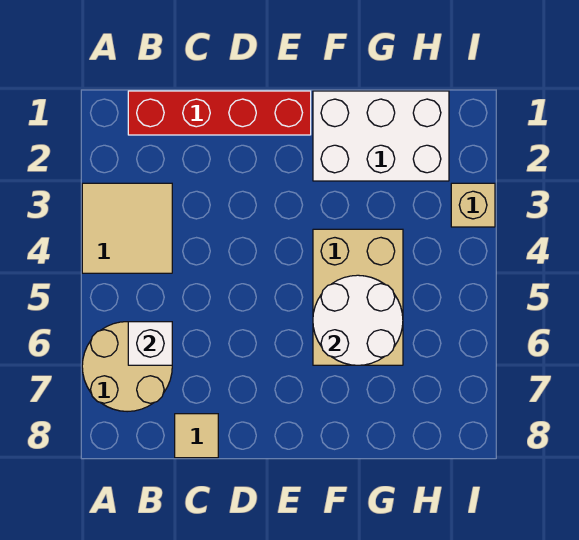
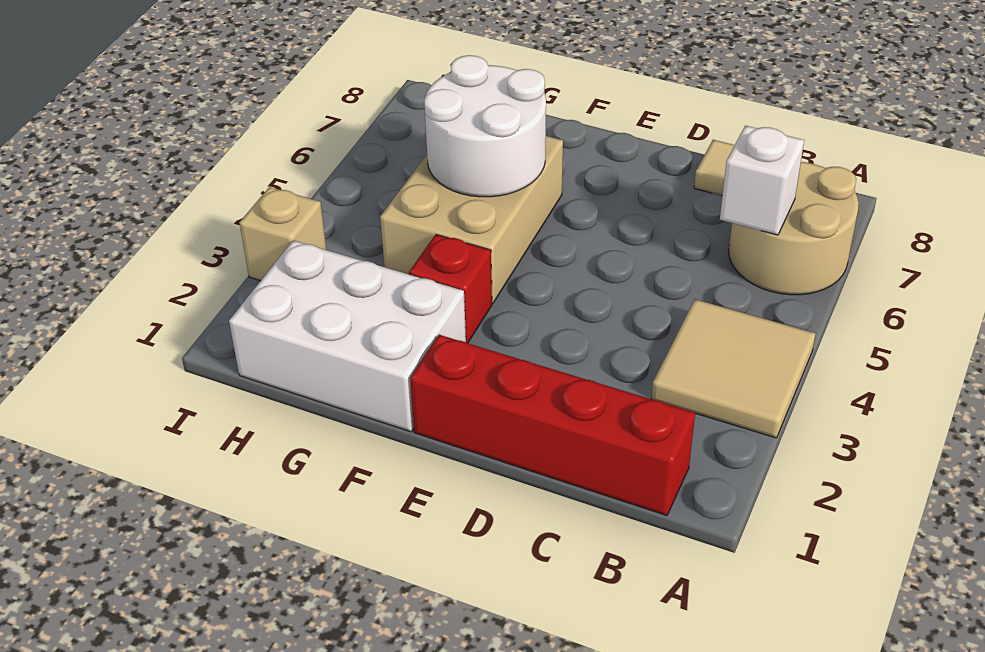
none -> red 1x1 brick [409,234,492,343]

